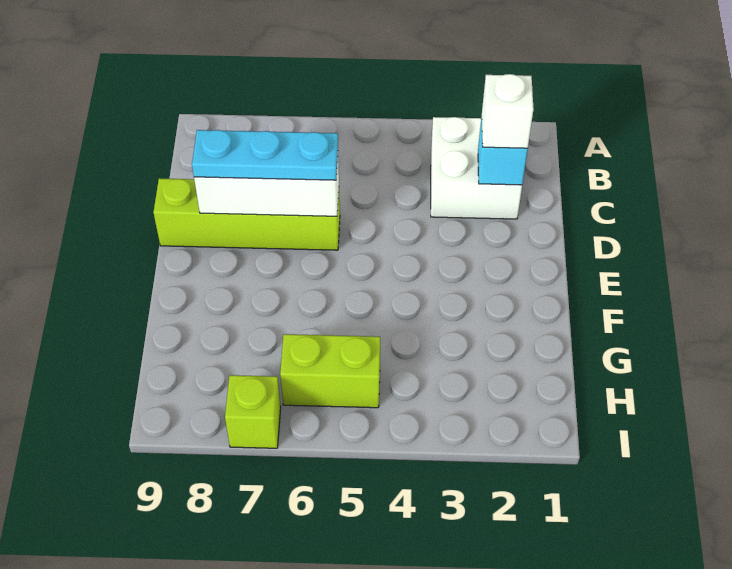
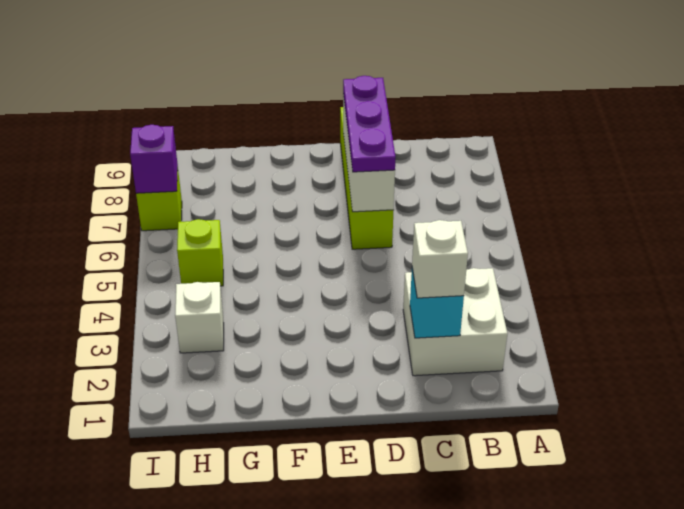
cyan 1x3 plate [192,130,338,180] -> purple 1x3 plate [343,76,395,172]
none -> white 1x1 brick [175,282,224,353]
lime 1x2 brick [280,334,380,408] -> lime 1x1 brick [177,219,223,286]
none -> purple 1x1 brick [130,125,178,193]

